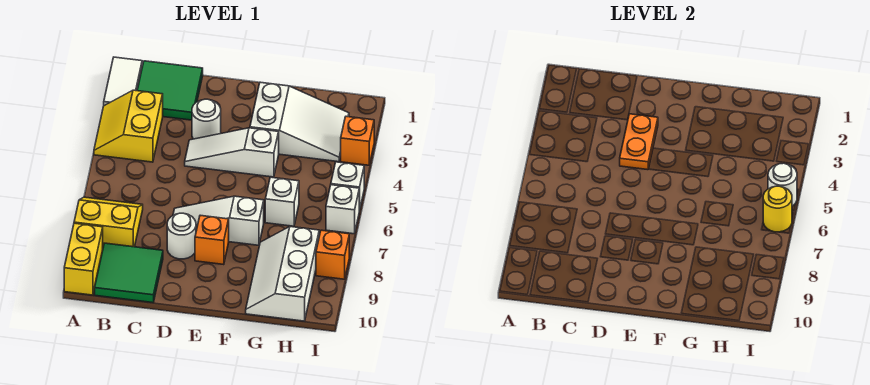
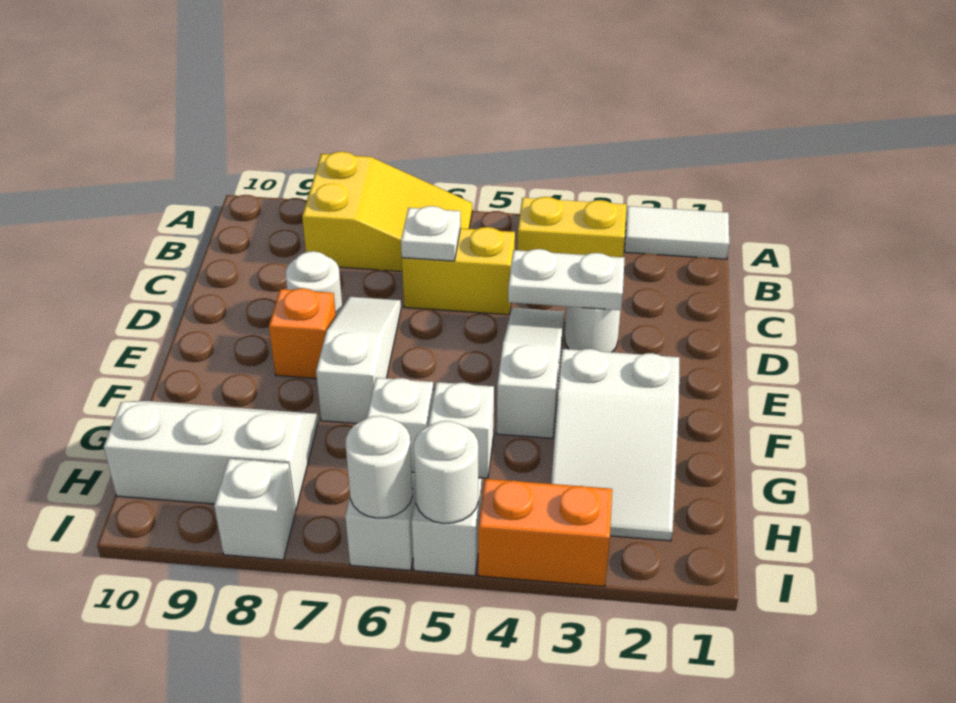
yellow 2x2 slope [74,197,143,247] -> yellow 2x3 slope [302,152,472,272]
yellow 1x2 brick [64,223,103,295] -> yellow 1x2 brick moved to [402,227,515,315]
green 2x2 tile [137,61,203,120] -> none
green 2x2 tile [95,243,163,303] -> none
none -> white 1x1 plate [401,206,461,261]
orange 1x2 plate [620,114,658,170] -> white 1x2 plate [508,249,625,310]
none -> white 1x1 brick [429,382,494,478]
orange 1x1 brick [341,116,374,165] -> orange 1x2 brick [478,479,612,587]
yellow 1x1 round brick [763,186,792,232] -> white 1x1 round brick [346,416,413,518]
orange 1x1 brick [316,230,349,279] -> white 1x1 brick [214,459,295,560]

